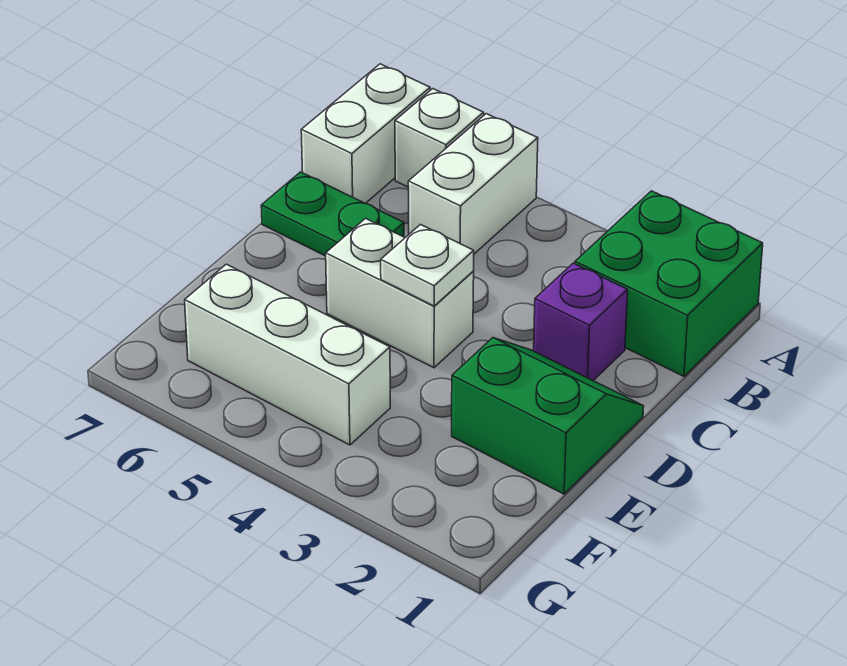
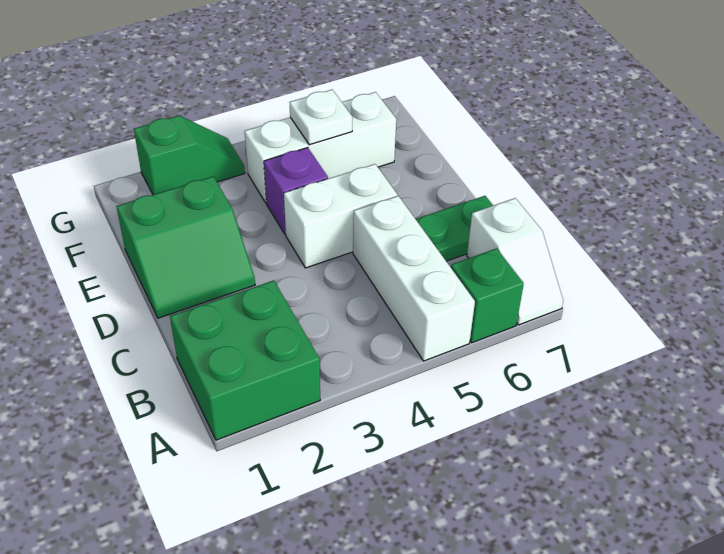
white 1x2 brick [408,114,538,254] -> white 1x3 brick [353,196,475,361]
white 1x1 brick [395,89,484,187] -> green 1x1 brick [451,248,524,343]
white 1x2 brick [301,64,430,203] -> white 1x2 slope [467,198,563,325]
purple 1x1 brick [534,263,628,381] -> purple 1x1 brick moved to [264,148,328,235]
white 1x1 plate [381,225,474,306] -> white 1x1 plate moved to [290,90,352,145]
none -> green 1x2 slope [134,116,245,195]

